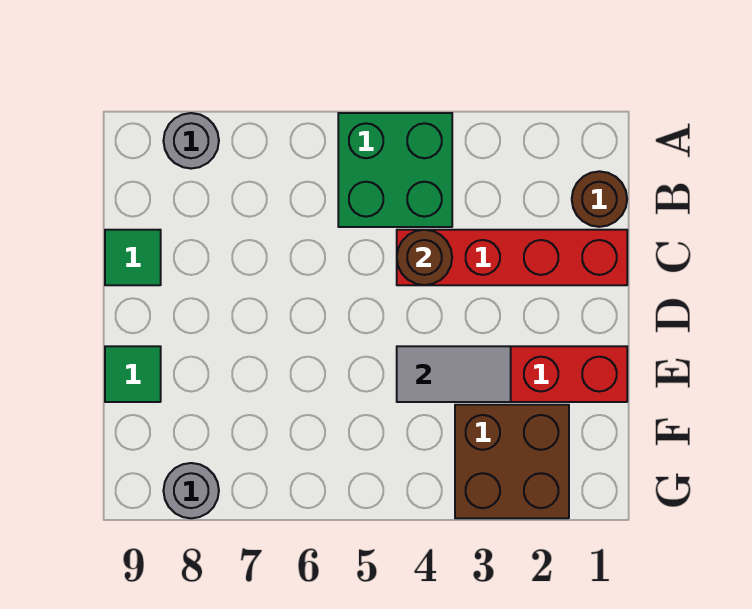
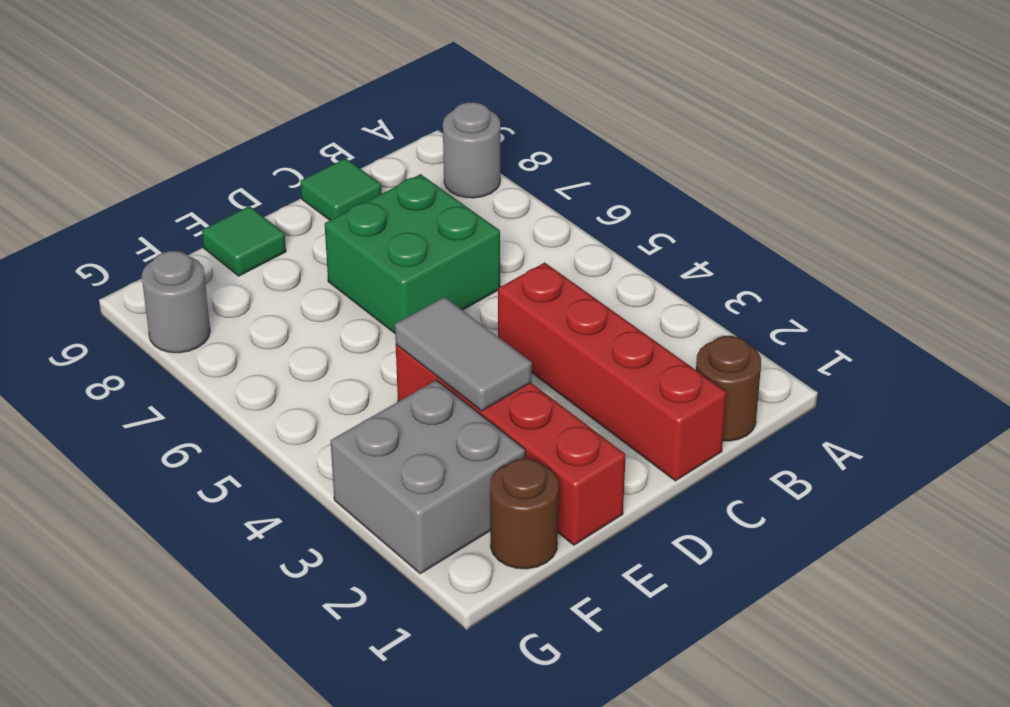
green 2x2 brick [338,113,452,227] -> green 2x2 brick moved to [325,174,500,333]
brown 1x1 round brick [397,230,452,285] -> brown 1x1 round brick moved to [490,459,559,569]
brown 2x2 brick [455,405,569,518] -> grey 2x2 brick [331,380,525,574]

